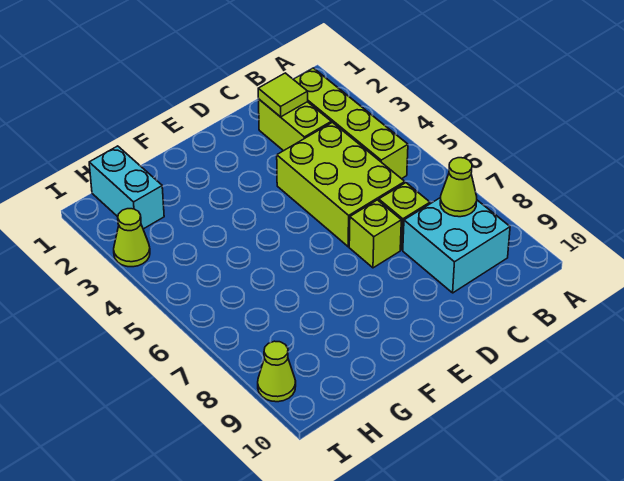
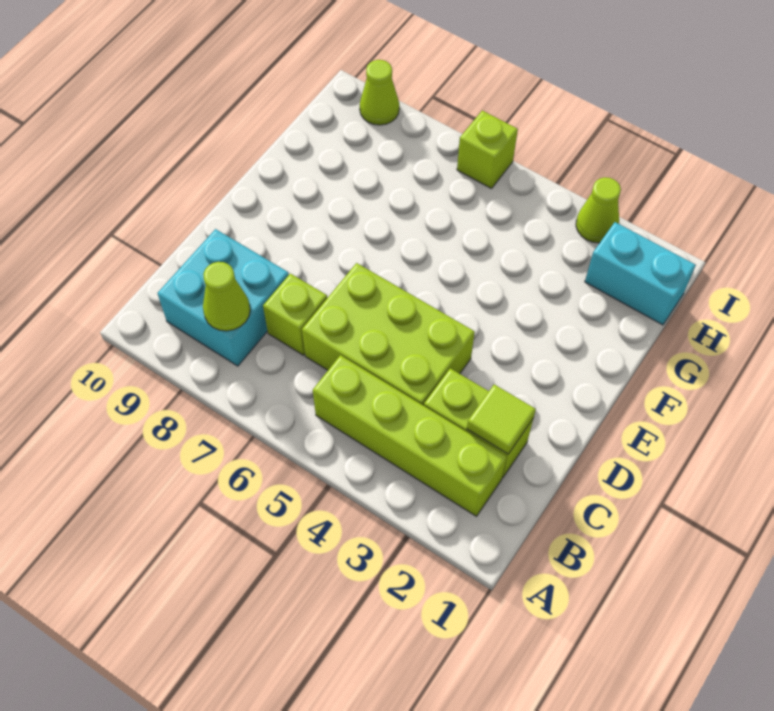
lime 1x1 brick [349,200,401,268] -> lime 1x1 brick moved to [457,111,518,189]

